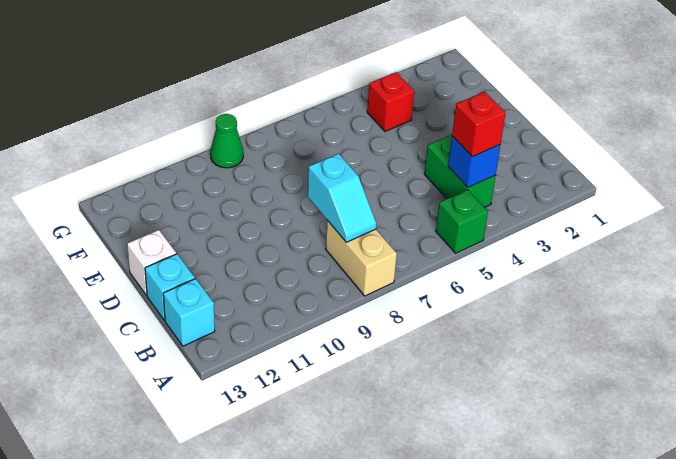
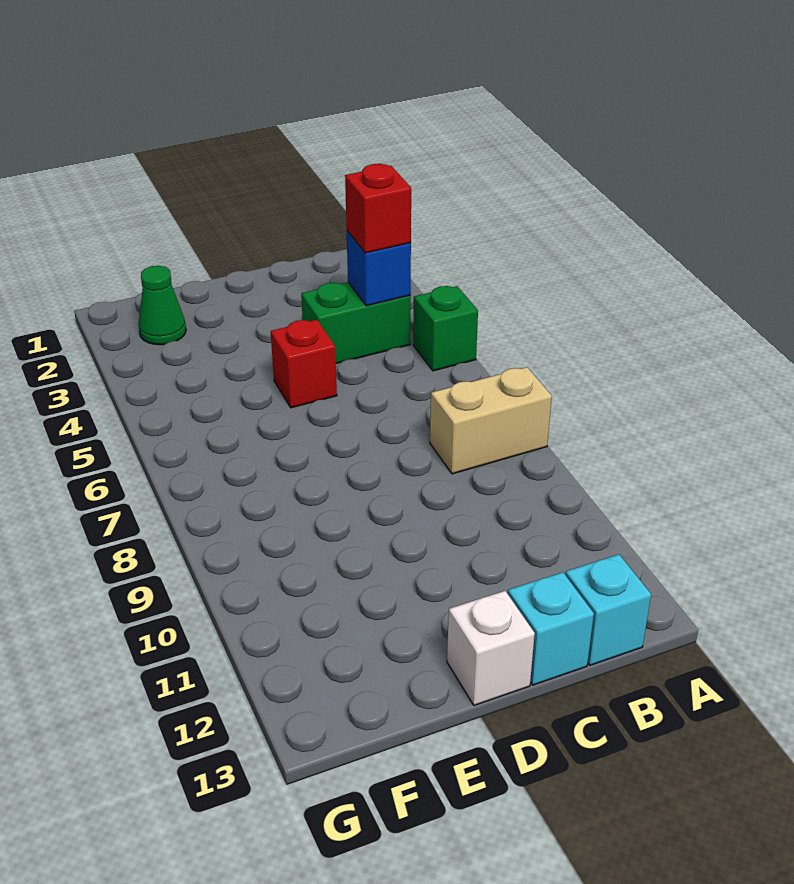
cyan 1x2 slope [308,154,376,242] -> none
red 1x1 brick [367,72,414,131] -> red 1x1 brick moved to [271,320,337,408]
green 1x1 cone [210,114,243,168] -> green 1x1 cone moved to [139,266,186,345]

